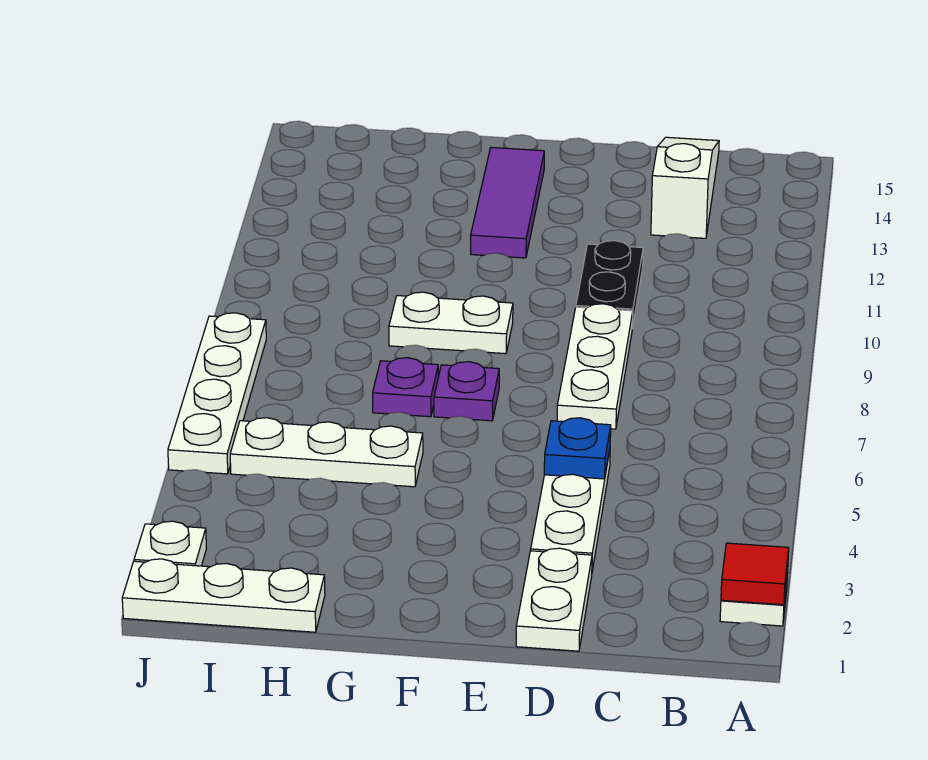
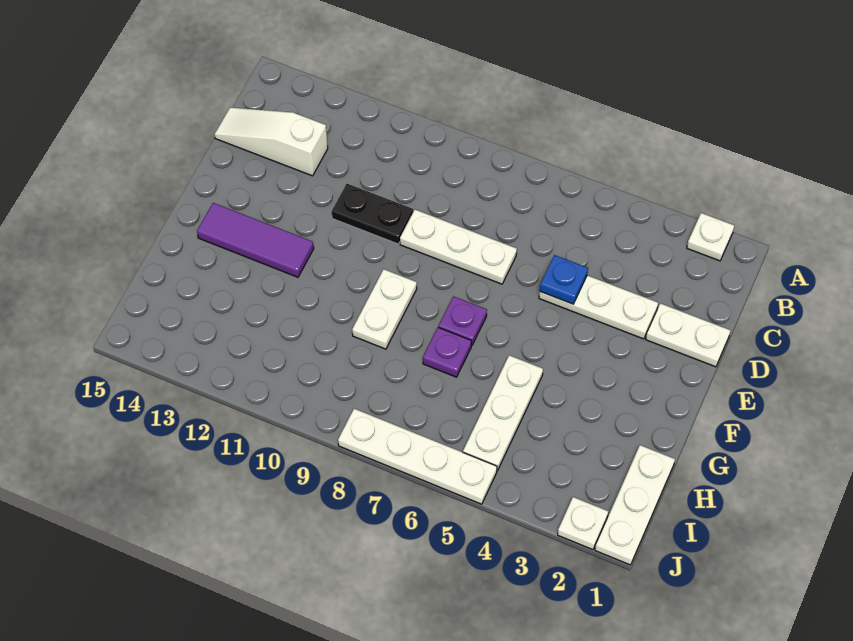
red 1x1 tile [721,543,789,605] -> none

